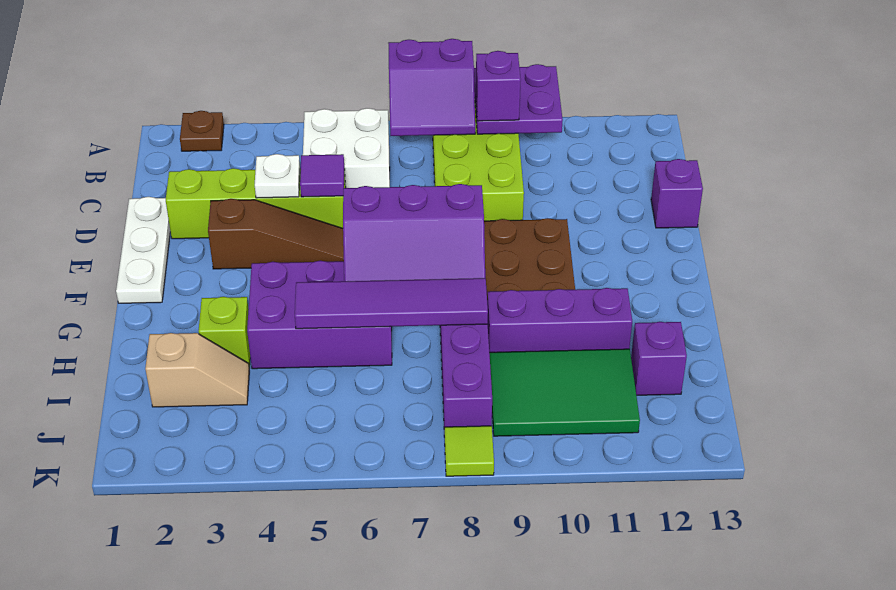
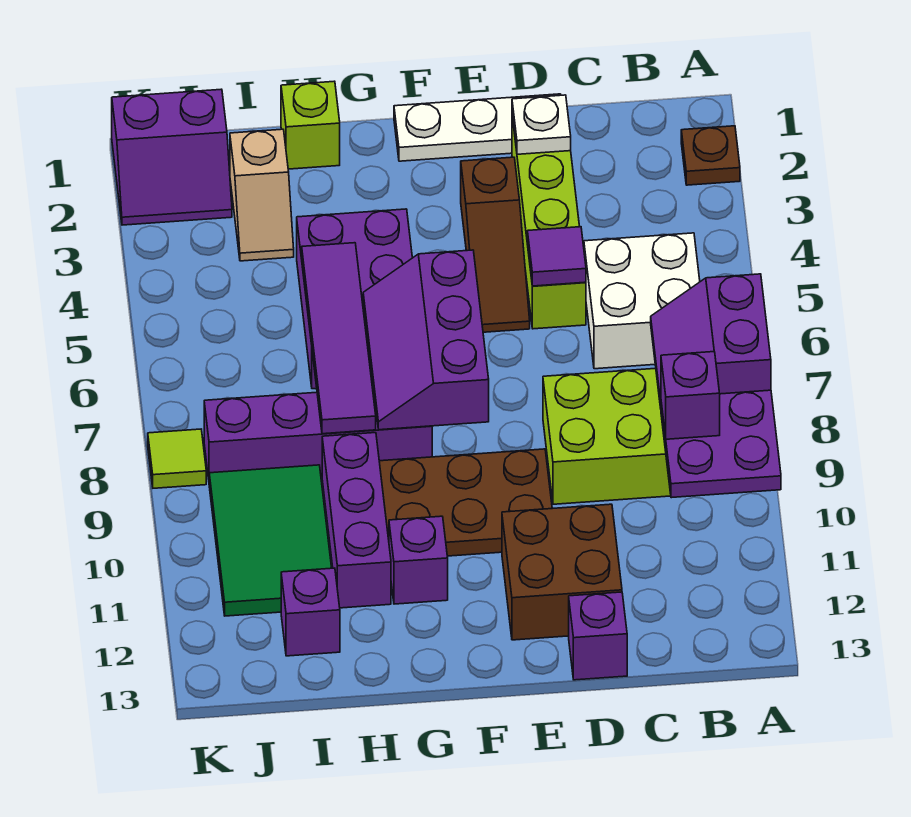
white 1x1 plate [255,154,300,198] -> white 1x1 plate moved to [512,95,571,154]
none -> brown 2x2 brick [502,504,622,640]
none -> purple 1x1 brick [389,516,448,604]
lime 1x1 brick [199,297,250,368] -> lime 1x1 brick moved to [281,81,340,169]
none -> purple 2x2 slope [112,89,232,225]

